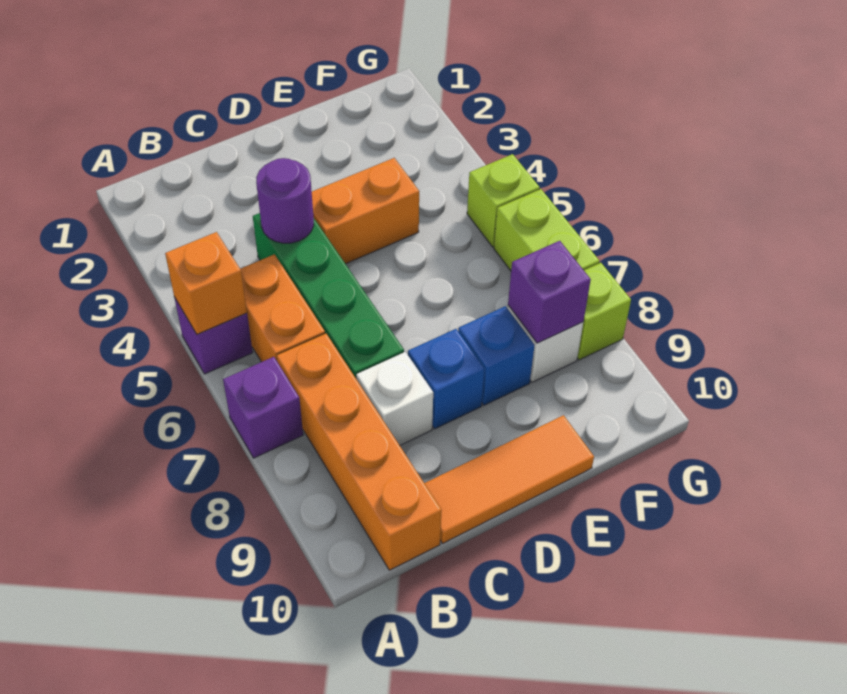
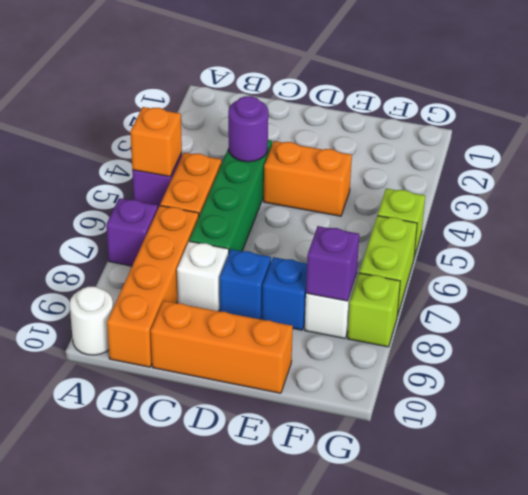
none -> white 1x1 round brick [70,287,113,355]
orange 1x3 tile [424,415,594,544] -> orange 1x3 brick [151,301,293,393]

